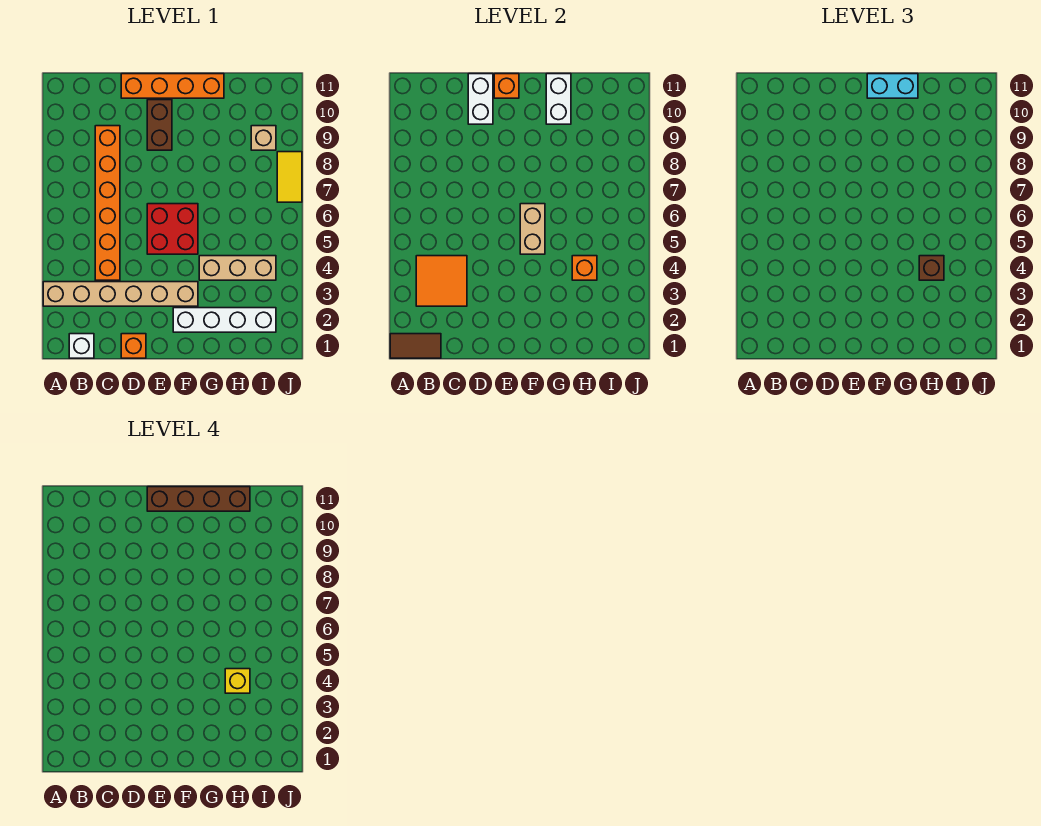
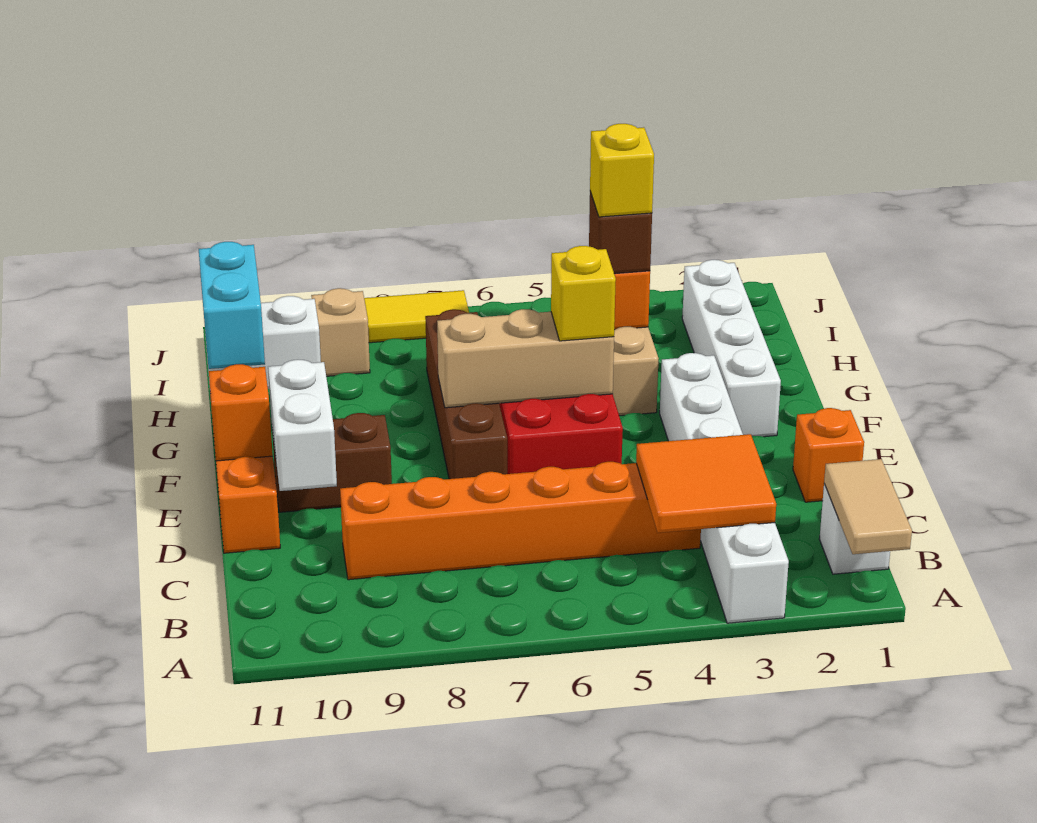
brown 1x2 tile [390,334,441,358] -> tan 1x2 tile [824,459,912,554]
tan 1x6 brick [43,282,198,306] -> white 1x6 brick [660,353,789,623]
white 1x2 brick [468,74,493,124] -> white 1x2 brick turned to [268,360,337,491]
brown 1x4 brick [147,487,250,511] -> brown 1x4 brick moved to [425,309,507,479]
tan 1x2 brick [520,204,545,254] -> tan 1x3 brick [437,309,614,408]
none -> yellow 1x1 brick [551,246,616,341]

